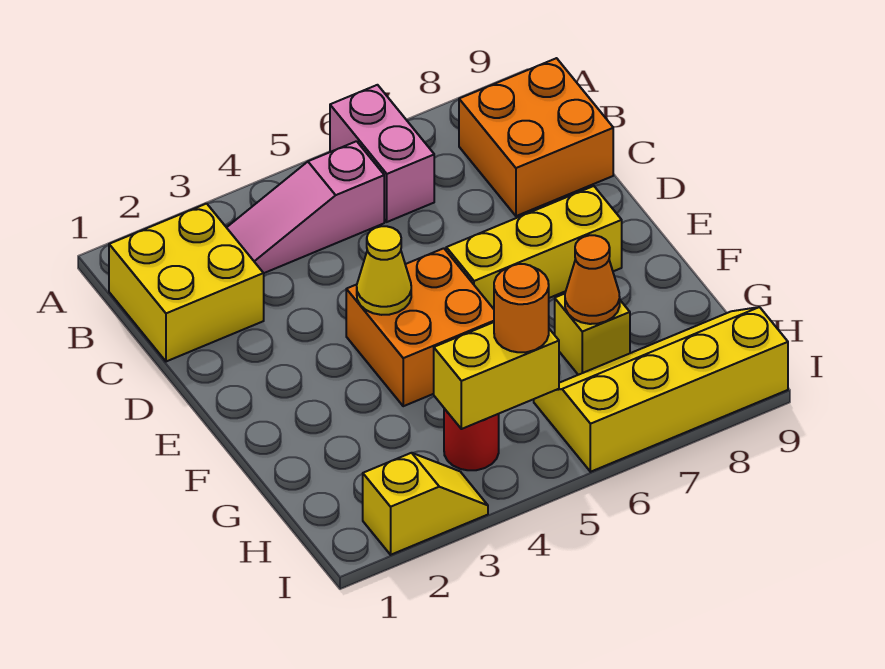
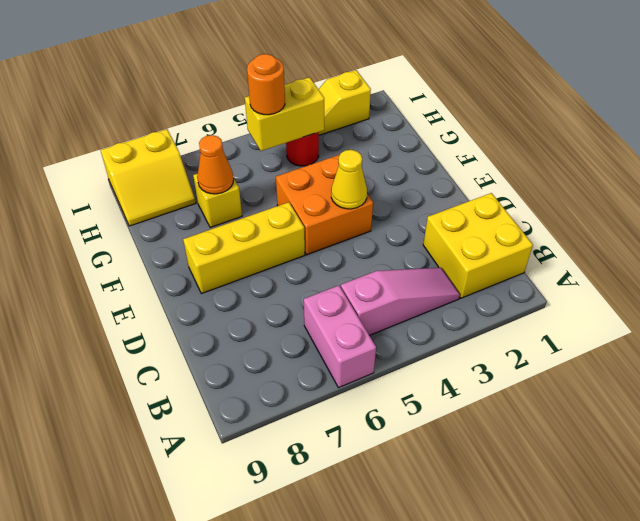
orange 2x2 brick [459,58,613,216] -> none
yellow 2x4 slope [534,307,788,472] -> yellow 2x2 slope [100,129,196,226]

